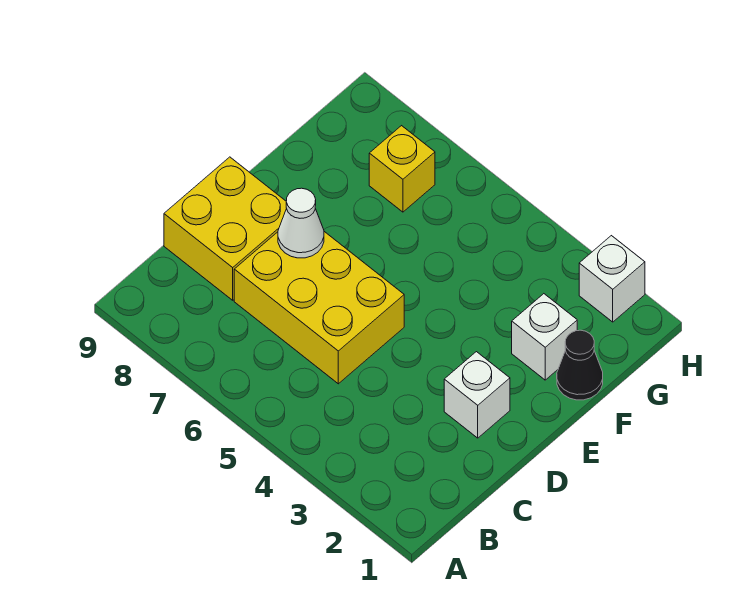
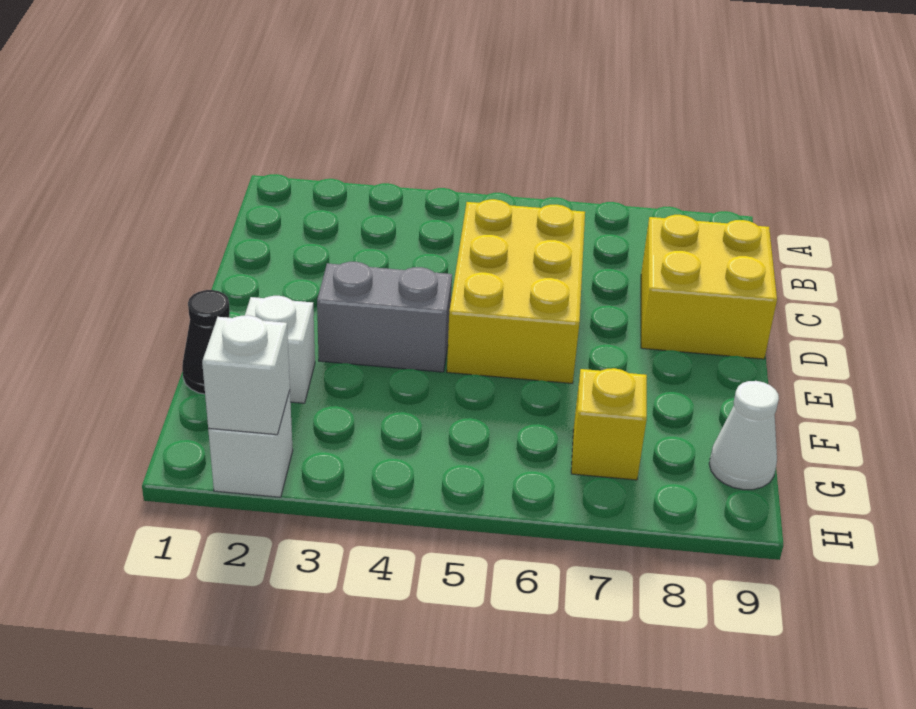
yellow 2x3 brick [234,232,404,384] -> yellow 2x3 brick turned to [447,199,585,383]
white 1x1 brick [444,352,510,438] -> white 1x1 brick moved to [202,315,290,435]
white 1x1 cone [278,188,324,258] -> white 1x1 cone moved to [709,381,779,490]
none -> grey 1x2 brick [317,262,452,372]

